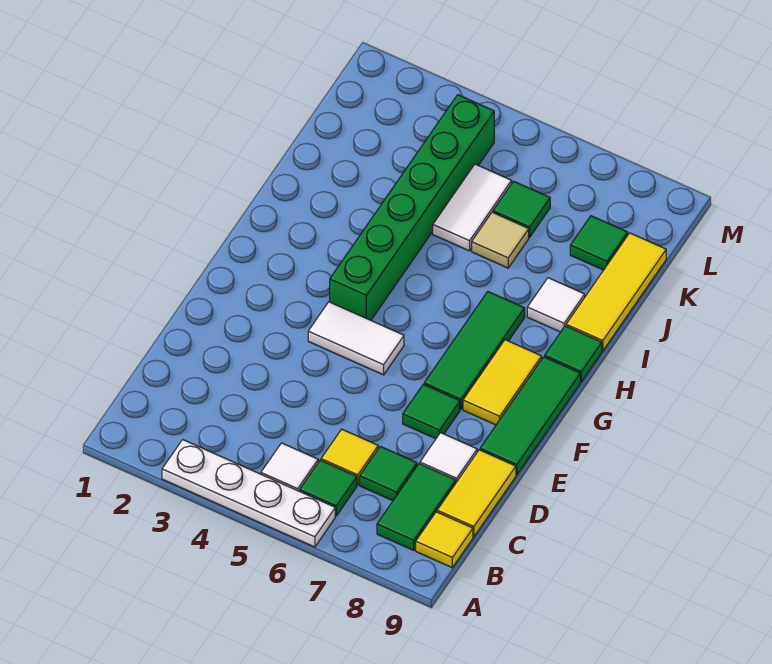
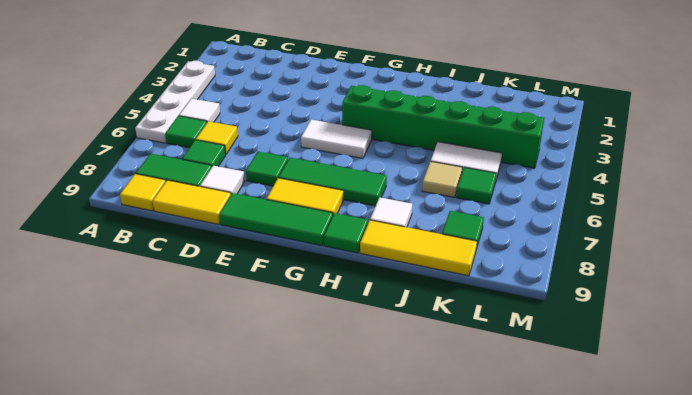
white 1x2 tile [308,302,404,375] -> white 1x2 tile turned to [301,120,372,158]

